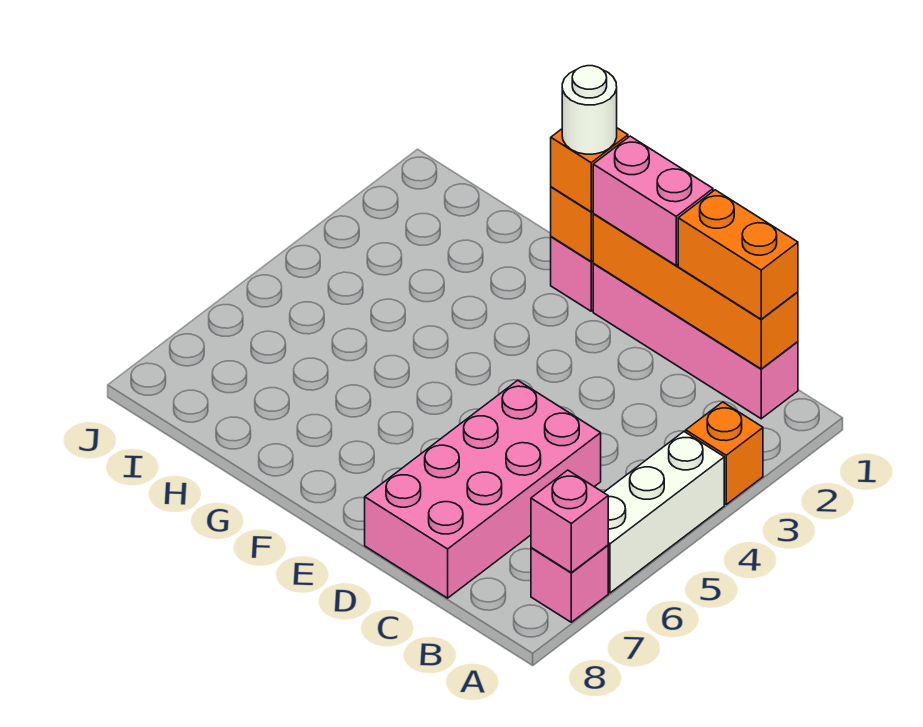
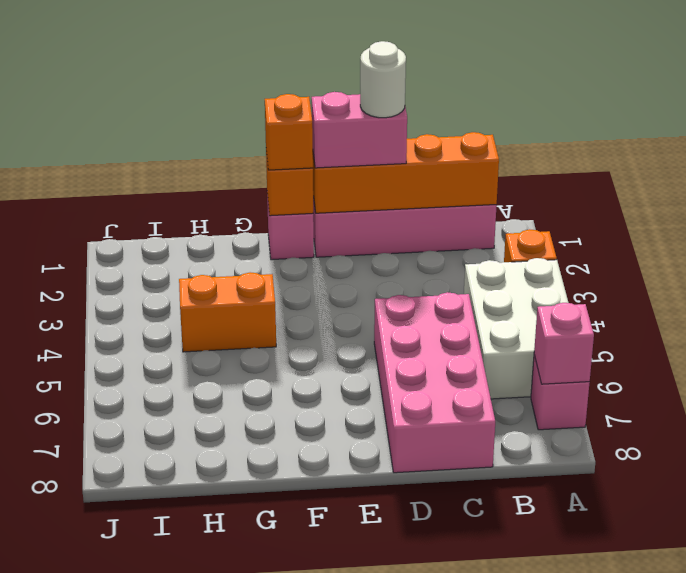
white 1x3 brick [604,432,724,593] -> white 2x3 brick [464,258,568,399]
orange 1x2 brick [678,190,798,319] -> orange 1x2 brick moved to [179,272,276,352]
white 1x1 round brick [562,66,617,154] -> white 1x1 round brick moved to [360,41,406,118]

